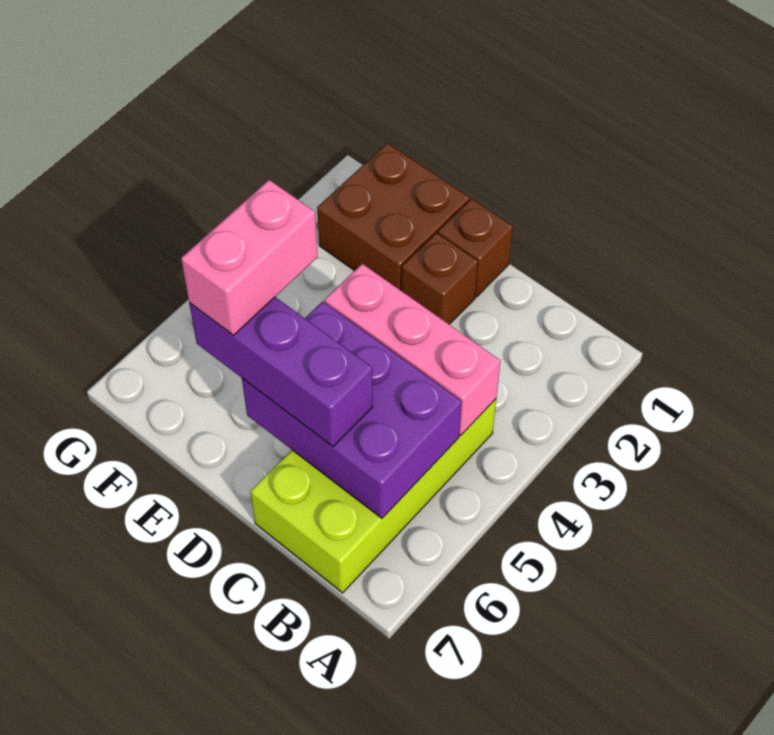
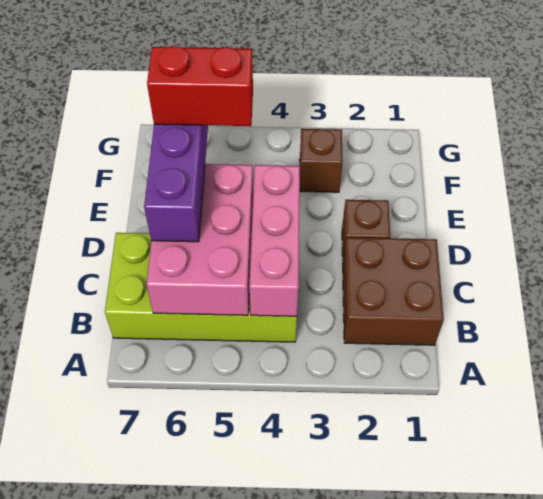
purple 2x3 brick [242,301,462,518] -> pink 2x3 brick [146,164,253,315]
brown 1x1 brick [438,199,513,297] -> brown 1x1 brick moved to [300,129,343,192]
brown 2x2 brick [317,143,469,291] -> brown 2x2 brick moved to [343,238,444,345]
pink 1x2 brick [181,180,318,335] -> red 1x2 brick [147,46,253,126]

